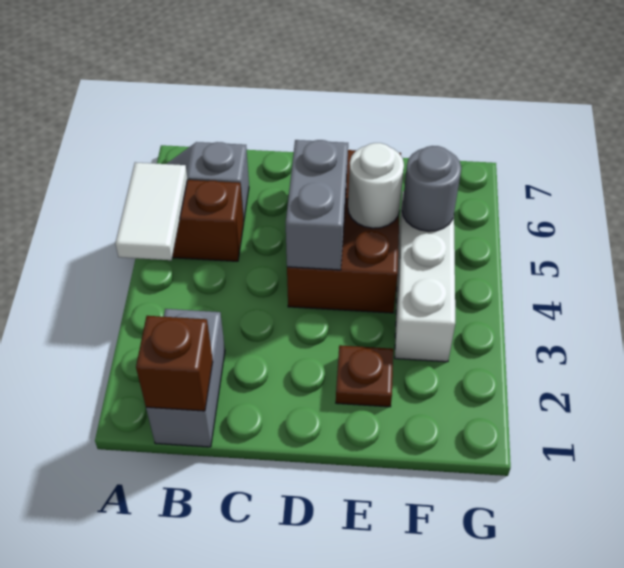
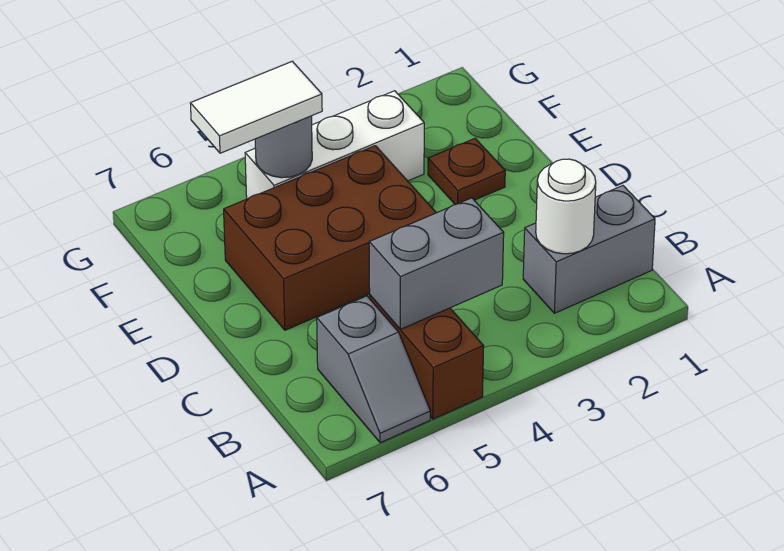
white 1x2 tile [115,162,188,260] -> white 1x2 tile moved to [190,61,322,153]
brown 1x1 brick [136,316,213,411] -> none
grey 1x2 brick [286,140,348,270] -> grey 1x2 brick moved to [369,198,504,329]
white 1x1 round brick [348,143,404,228] -> white 1x1 round brick moved to [536,159,596,254]

